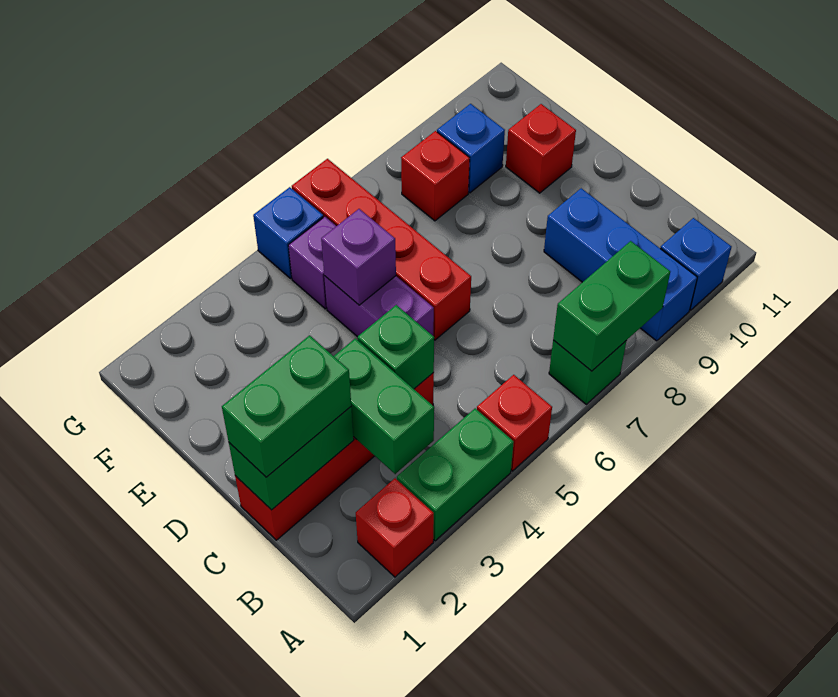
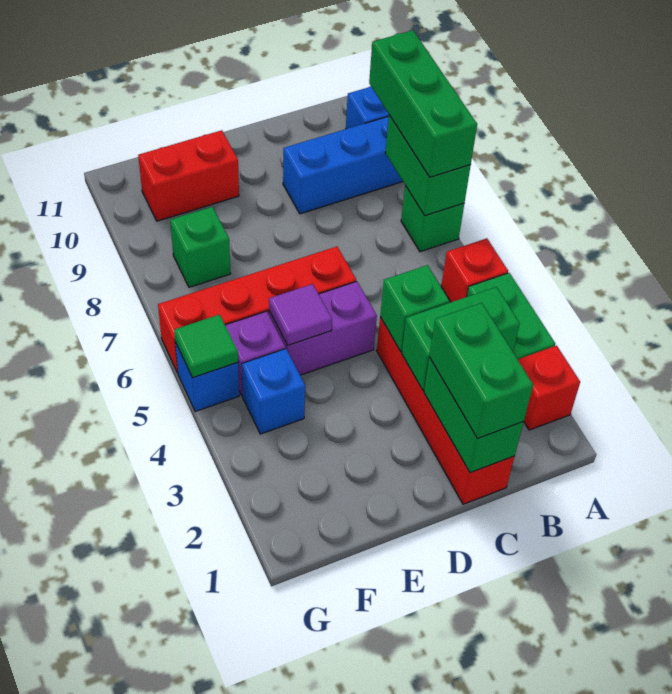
none -> green 1x3 brick [369,30,477,177]
purple 1x1 brick [321,209,396,305] -> purple 1x1 tile [269,284,332,345]
red 1x1 brick [506,104,576,193] -> red 1x2 brick [138,130,239,221]
red 1x1 brick [401,131,470,221] -> green 1x1 brick [170,207,231,287]
blue 1x1 brick [437,104,505,193] -> blue 1x1 brick moved to [241,349,305,434]
none -> green 1x1 tile [174,315,238,378]

